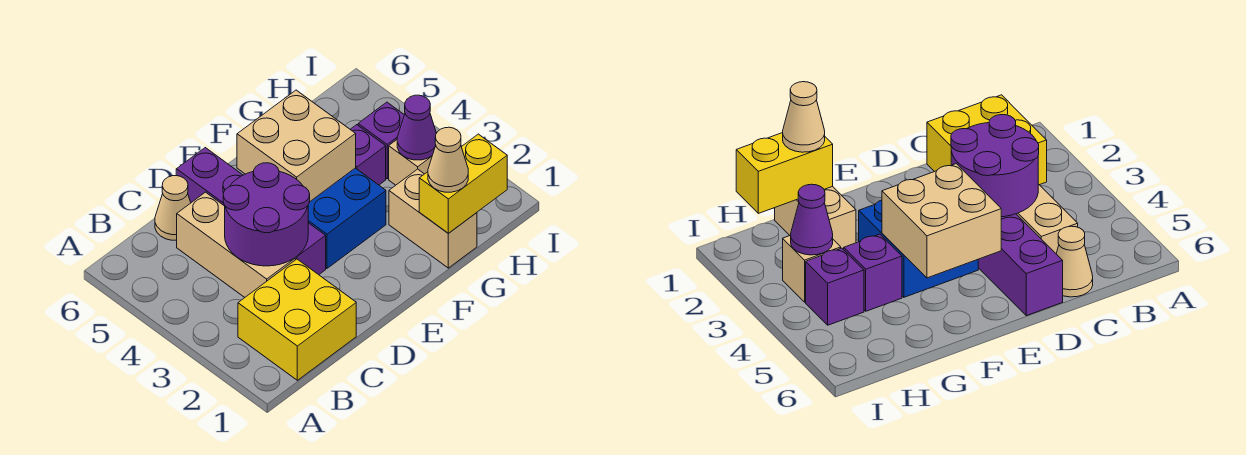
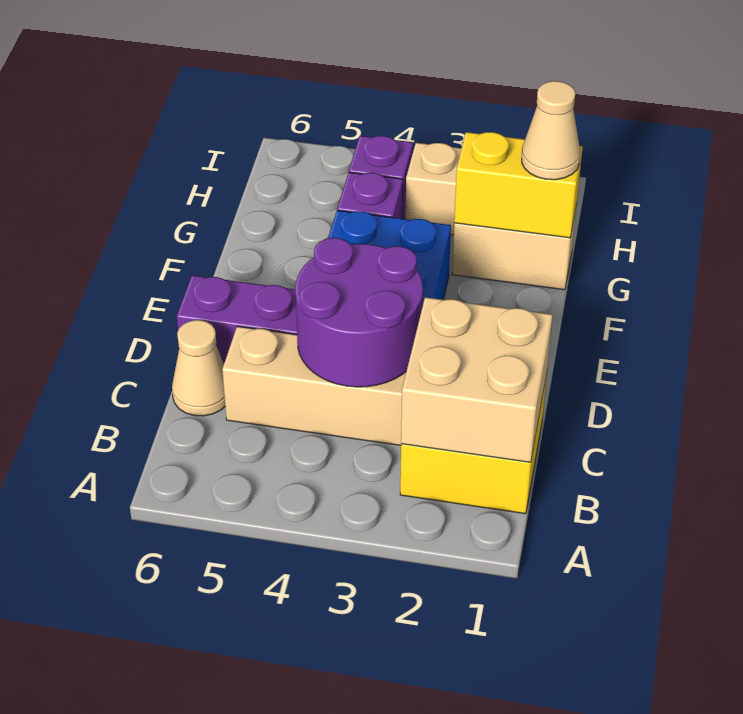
tan 2x2 brick [237,90,356,202] -> tan 2x2 brick moved to [401,297,552,462]
yellow 1x2 brick [419,134,507,233] -> yellow 1x2 brick turned to [454,132,583,238]
purple 1x1 cone [397,95,436,160] -> none

